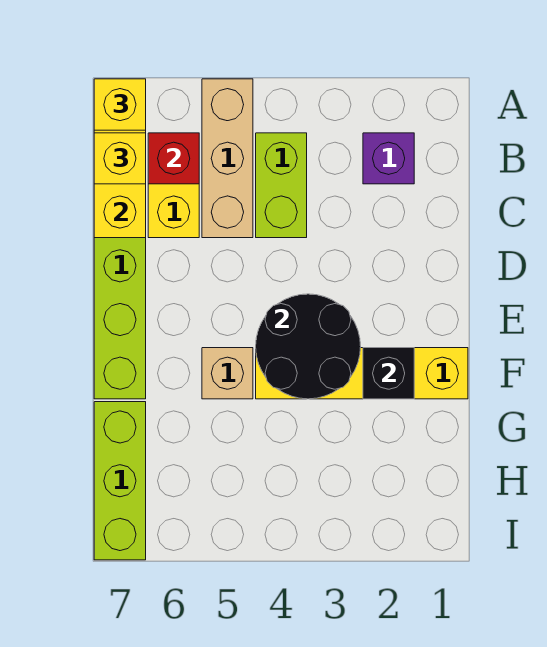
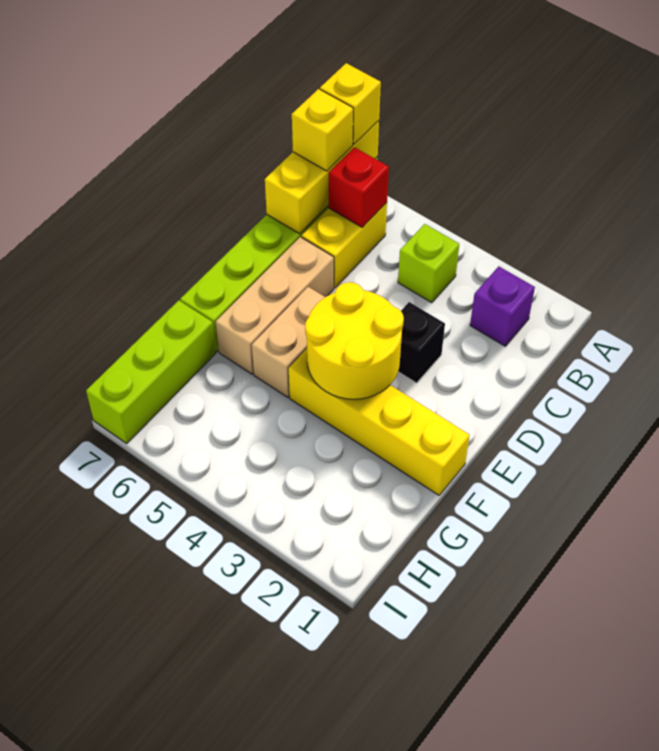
tan 1x3 brick [202,79,253,238] -> tan 1x3 brick moved to [216,237,334,374]
lime 1x2 brick [256,133,307,238] -> lime 1x1 brick [398,224,459,303]
black 2x2 round brick [256,294,361,399] -> yellow 2x2 round brick [305,282,404,399]
black 1x1 brick [363,348,414,399] -> black 1x1 brick moved to [398,302,445,383]
tan 1x1 brick [202,348,253,399] -> tan 1x2 brick [252,287,325,397]

